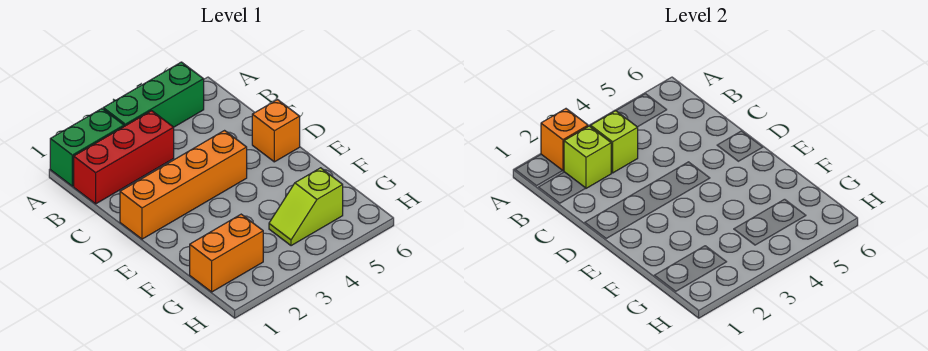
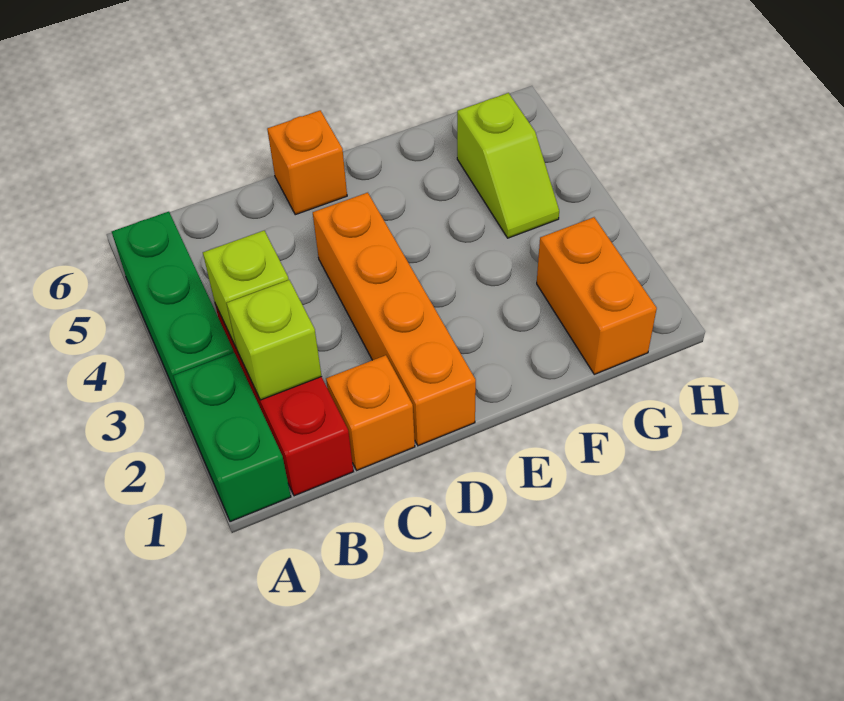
orange 1x1 brick [541,109,588,171] -> orange 1x1 brick moved to [326,355,415,470]

